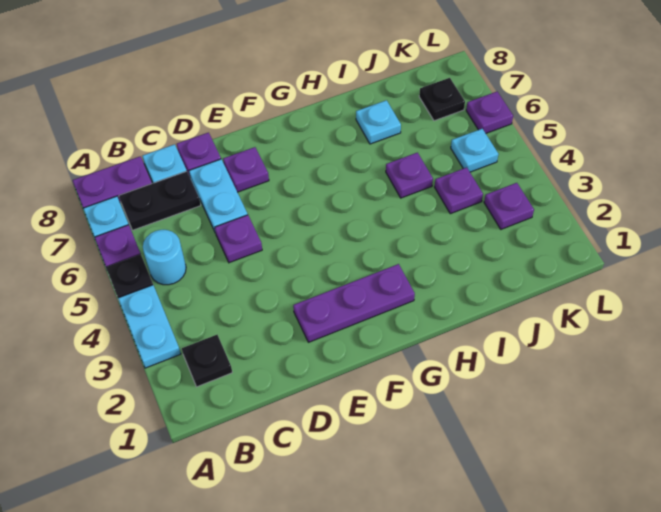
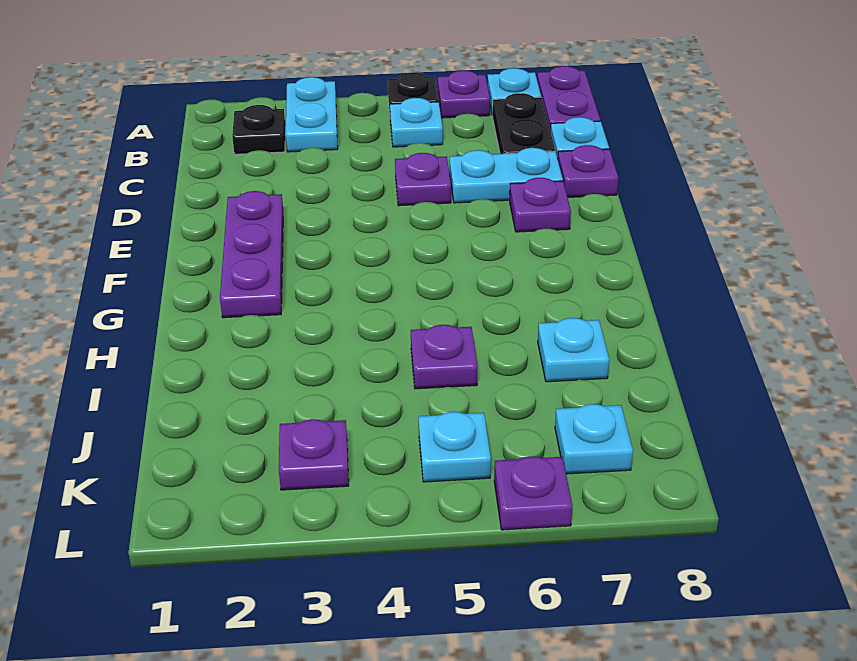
cyan 1x2 plate [118,285,181,368] -> cyan 1x2 plate turned to [286,77,338,152]
cyan 1x1 round brick [143,230,186,285] -> cyan 1x1 plate [390,98,443,147]
purple 1x1 plate [435,167,483,214] -> none
black 1x1 plate [419,78,465,121] -> cyan 1x1 plate [555,404,633,474]

